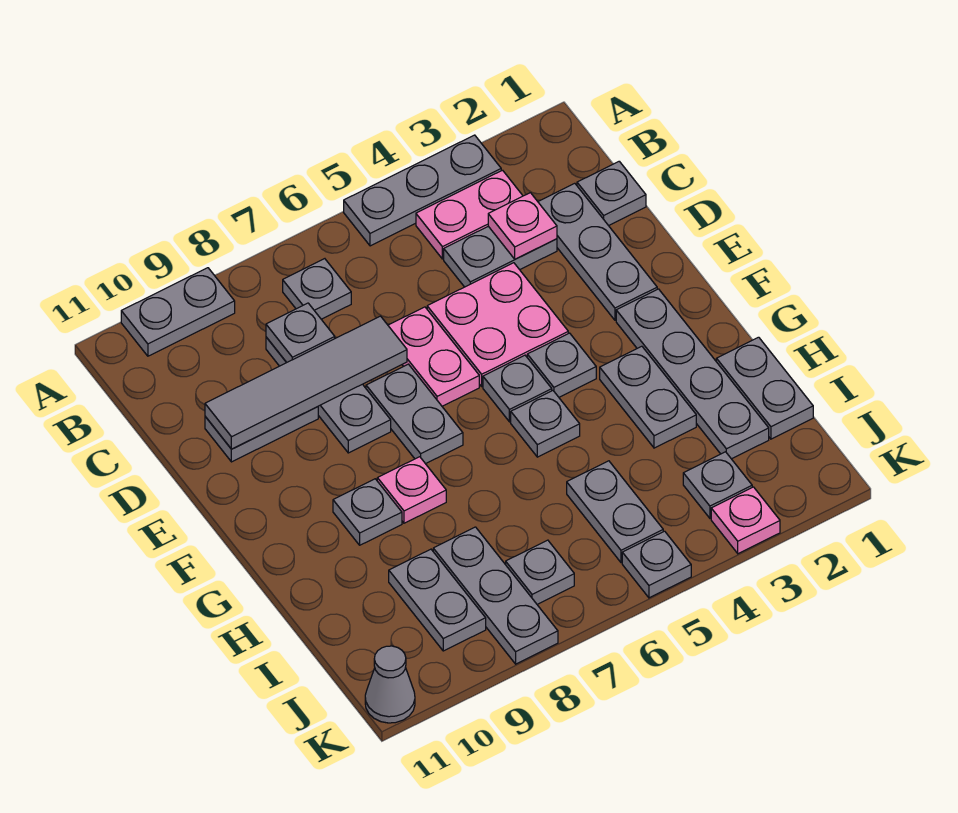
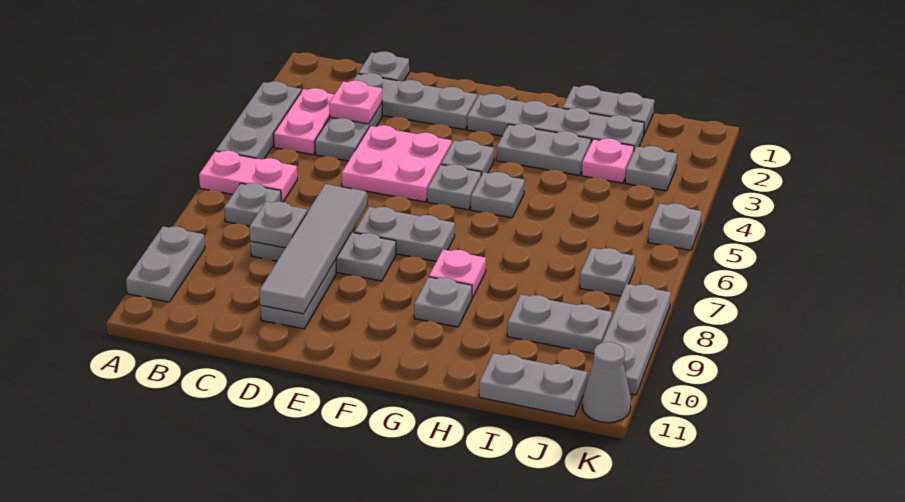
pink 1x2 plate [388,307,479,406] -> pink 1x2 plate moved to [199,151,297,202]
grey 1x2 plate [567,461,663,563] -> grey 1x2 plate moved to [479,353,587,417]
grey 1x3 plate [433,527,558,664] -> grey 1x3 plate turned to [590,284,671,395]
pink 1x1 plate [711,487,780,554] -> pink 1x1 plate moved to [582,139,634,183]

